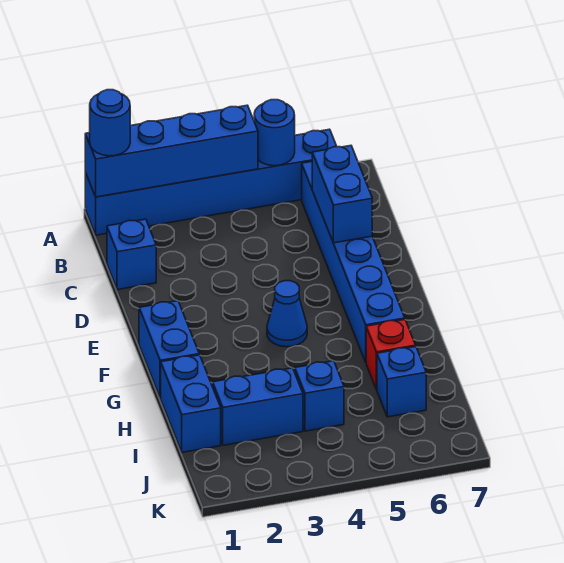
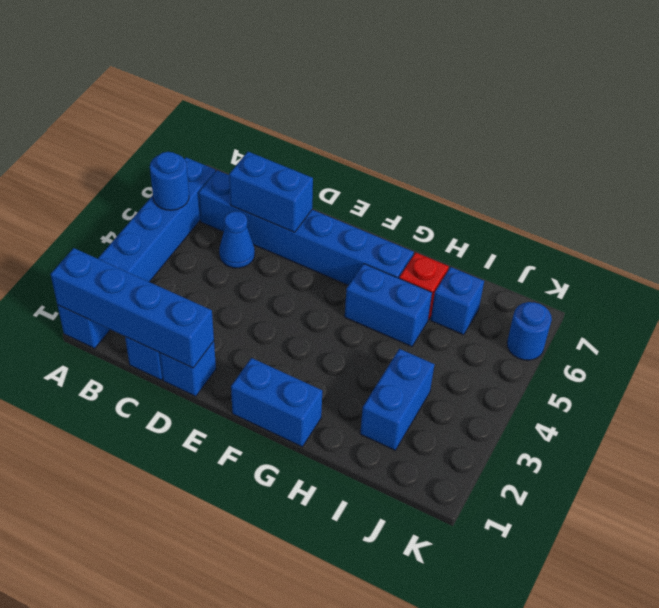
blue 1x4 brick [85,105,258,197] -> blue 1x4 brick turned to [51,248,214,368]
blue 1x1 round brick [90,90,130,156] -> blue 1x1 round brick moved to [507,302,552,360]
blue 1x1 cone [267,281,307,347] -> blue 1x1 cone moved to [219,211,255,268]
blue 1x2 brick [161,355,221,452] -> blue 1x2 brick moved to [345,264,432,347]
blue 1x1 brick [295,361,344,431] -> blue 1x1 brick moved to [160,341,216,396]

